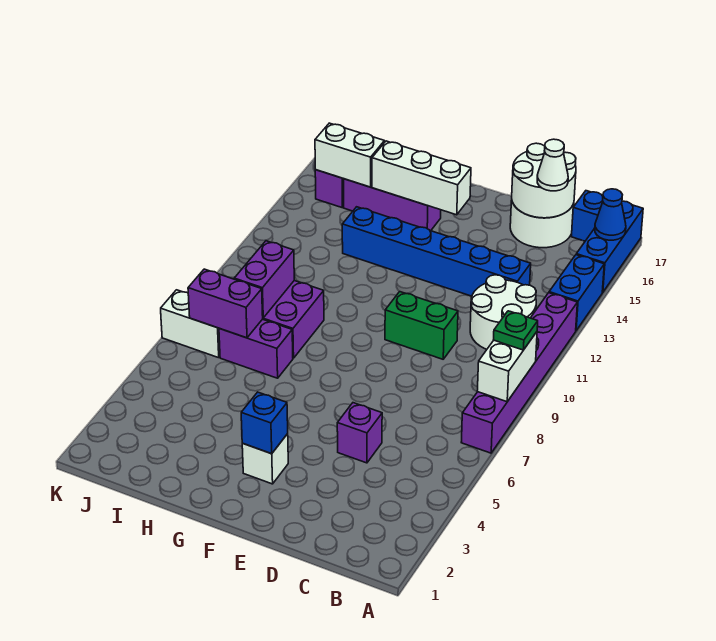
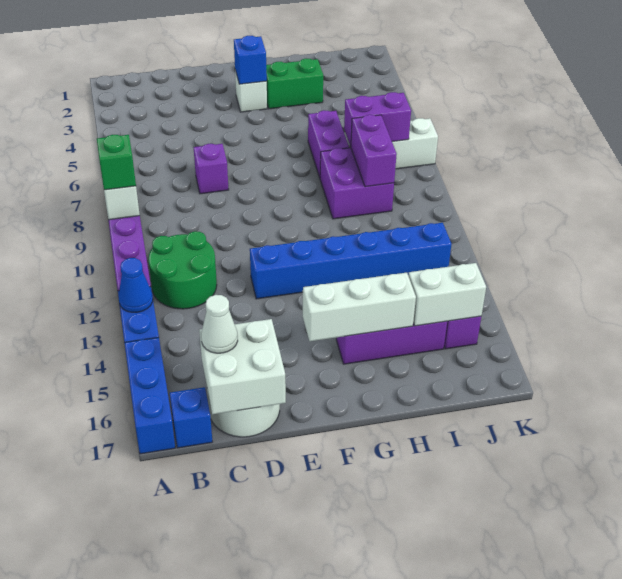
green 1x1 plate [494,311,538,350] -> green 1x1 brick [97,135,136,190]
blue 1x1 cone [595,189,626,240] -> blue 1x1 cone moved to [119,258,153,312]
white 2x2 round brick [470,275,536,349] -> green 2x2 round brick [149,231,217,309]
blue 1x6 brick [342,207,531,296] -> blue 1x6 brick moved to [250,223,452,299]
white 2x2 round brick [512,143,576,218] -> white 2x2 brick [199,319,286,414]
purple 1x1 brick [337,403,382,463] -> purple 1x1 brick moved to [194,144,229,194]
green 1x2 brick [385,292,458,359] -> green 1x2 brick moved to [266,58,323,109]
purple 1x2 brick [219,319,293,378] -> purple 1x2 brick turned to [308,110,349,178]

